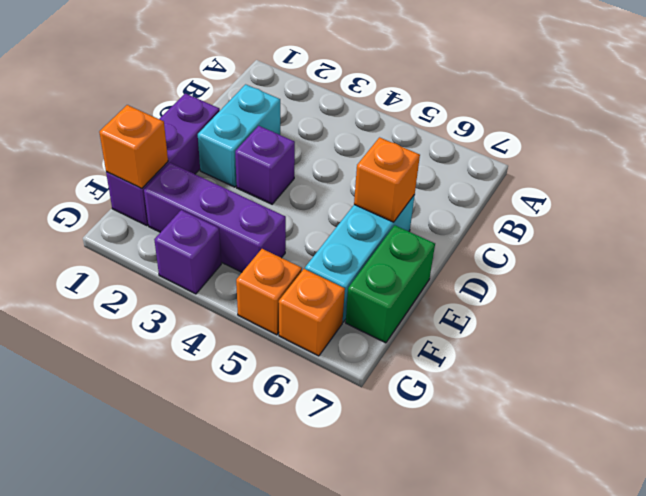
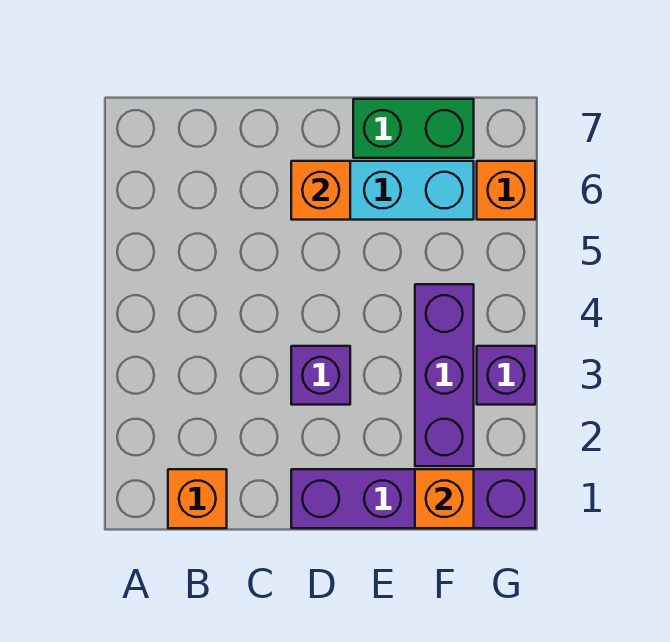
cyan 1x2 brick [198,84,280,187] -> none
purple 1x3 brick [106,93,220,226] -> purple 1x4 brick [291,469,535,528]
orange 1x1 brick [236,249,302,335] -> orange 1x1 brick moved to [168,469,227,528]

